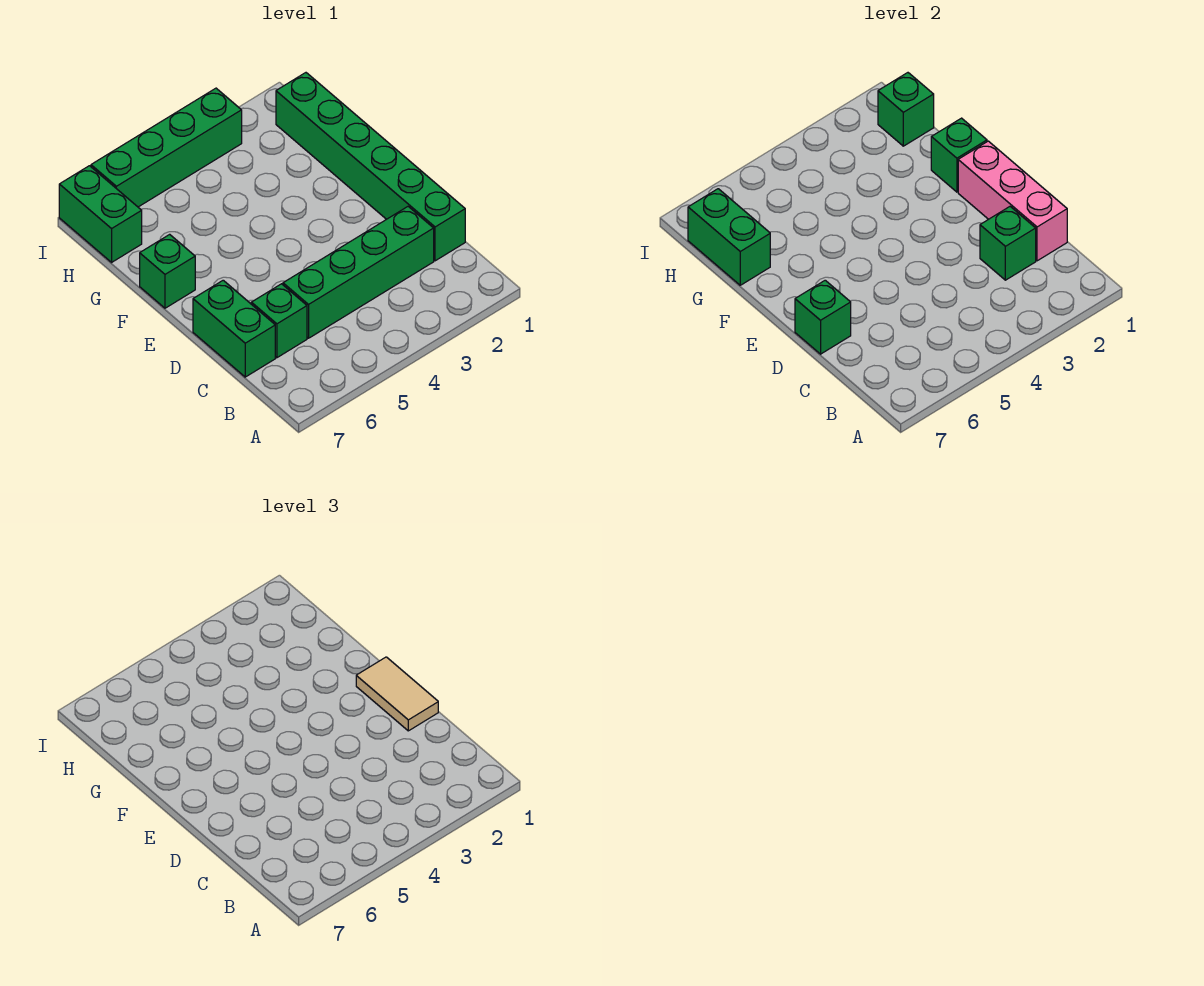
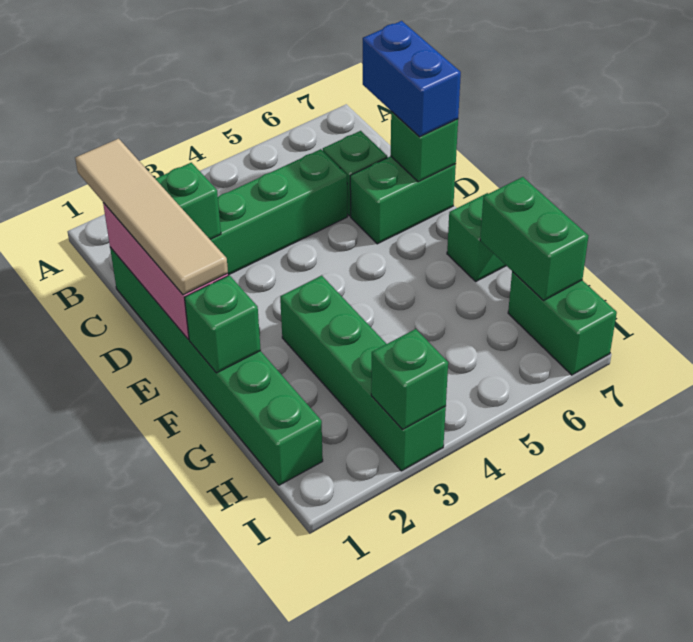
green 1x2 brick [193,280,275,377] -> green 1x2 brick turned to [350,156,456,244]
none -> blue 1x2 brick [363,21,461,137]
tan 1x2 tile [356,657,438,731] -> tan 1x4 tile [75,139,228,295]
green 1x1 brick [878,73,934,146] -> green 1x1 brick moved to [371,329,448,429]
green 1x4 brick [91,88,242,207] -> green 1x4 brick turned to [280,276,446,471]

